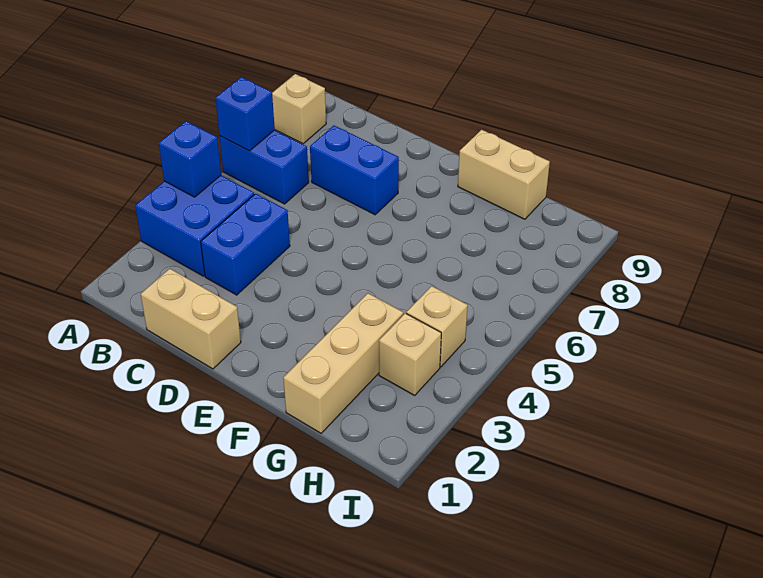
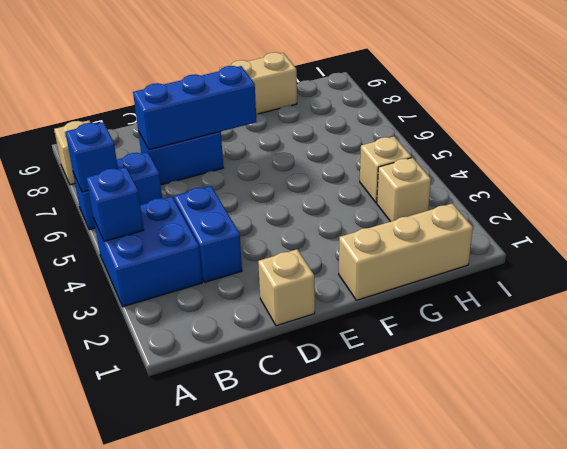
tan 1x2 brick [141,268,241,369] -> tan 1x1 brick [258,249,315,326]
none -> blue 1x3 brick [133,66,256,150]
tan 1x3 brick [283,293,403,433] -> tan 1x3 brick turned to [339,204,473,300]

